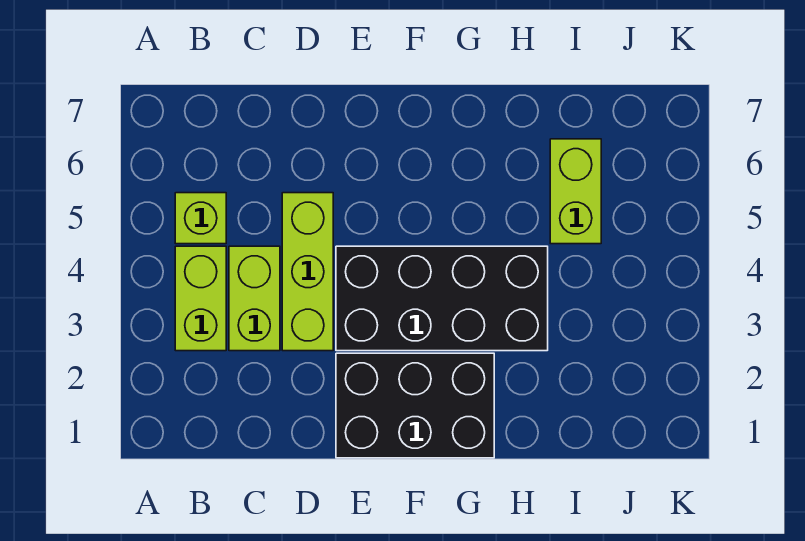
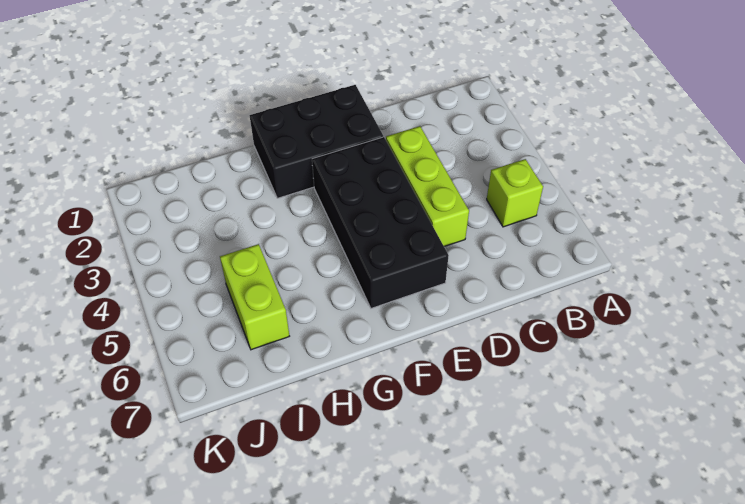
lime 1x2 brick [175,246,226,351] -> none
lime 1x2 brick [229,246,280,351] -> none
black 2x4 brick [336,246,548,351] -> black 2x4 brick turned to [312,137,449,308]

